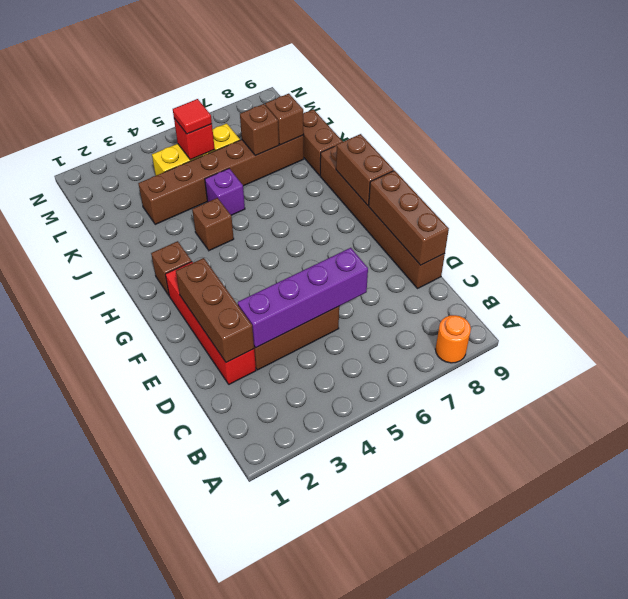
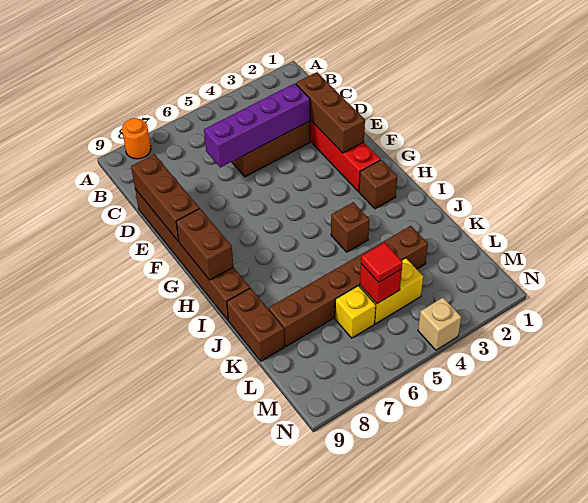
purple 1x1 brick [205,168,245,215] -> none
brown 1x1 brick [240,104,279,156] -> none
brown 1x1 brick [265,94,304,145] -> none
none -> tan 1x1 brick [418,298,461,350]

